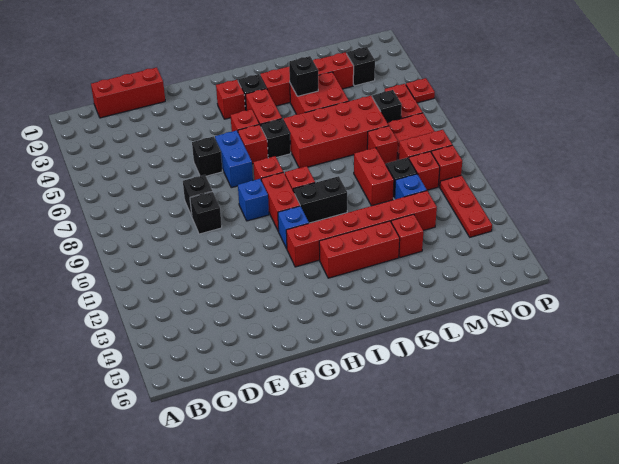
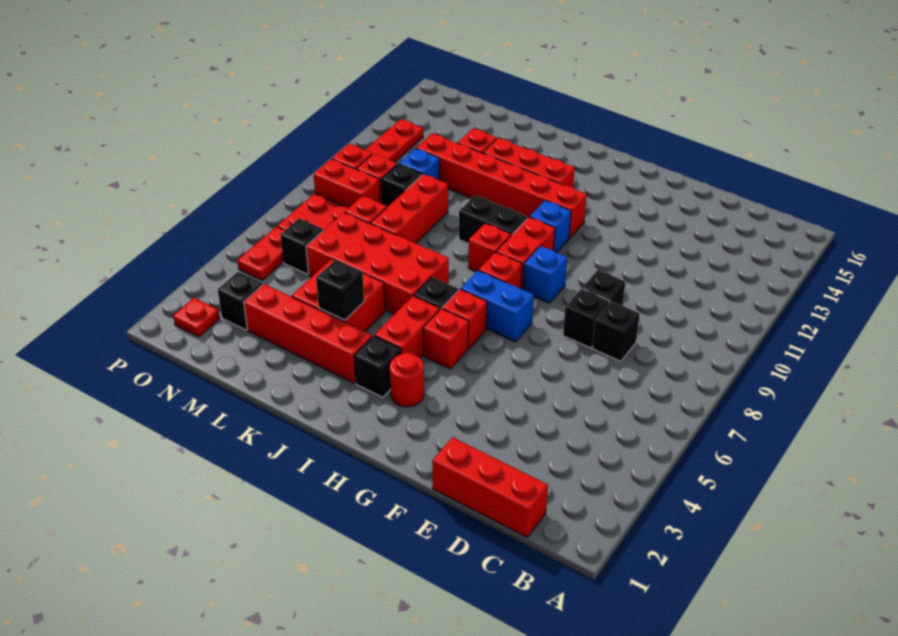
black 1x1 brick [192,136,223,176] -> black 1x1 brick moved to [592,301,640,361]
blue 1x2 brick [215,130,253,188] -> blue 1x2 brick turned to [461,270,534,342]
red 1x1 brick [216,80,245,119] -> red 1x1 round brick [390,353,424,407]
red 1x2 brick [354,148,394,206] -> red 1x3 brick [371,174,448,243]
red 1x1 plate [406,78,435,103] -> red 1x1 plate moved to [173,298,220,337]

